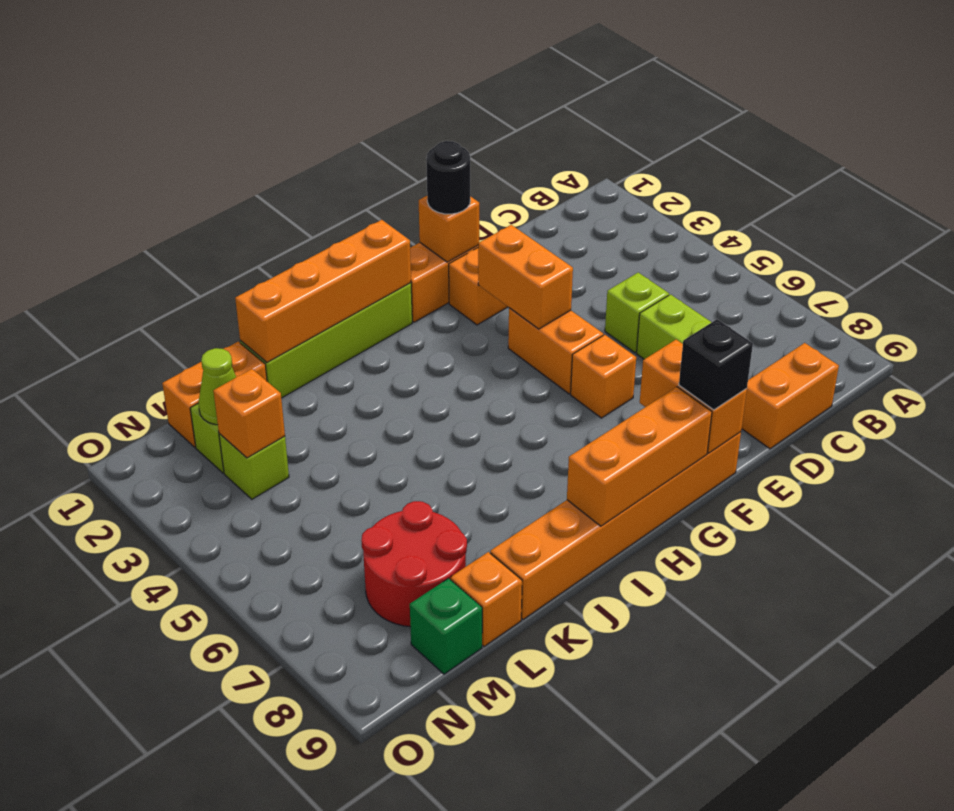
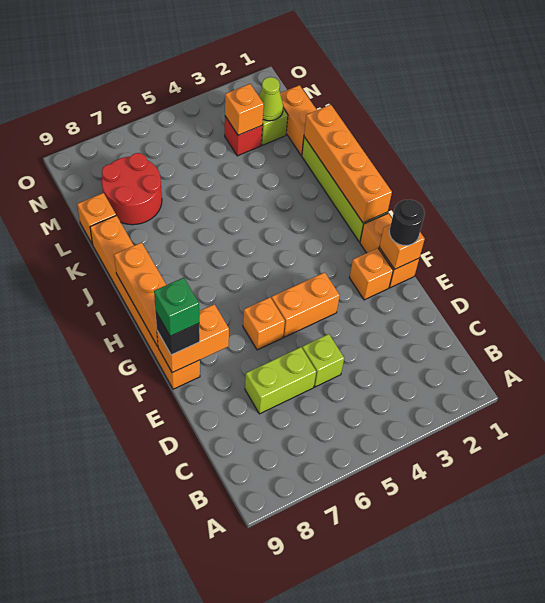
orange 1x2 brick [742,343,839,449] -> none
orange 1x2 brick [478,225,573,329] -> none
lime 1x1 brick [219,434,289,499] -> red 1x1 brick [225,116,262,156]
green 1x1 brick [410,578,482,674] -> green 1x1 brick moved to [154,278,199,336]

